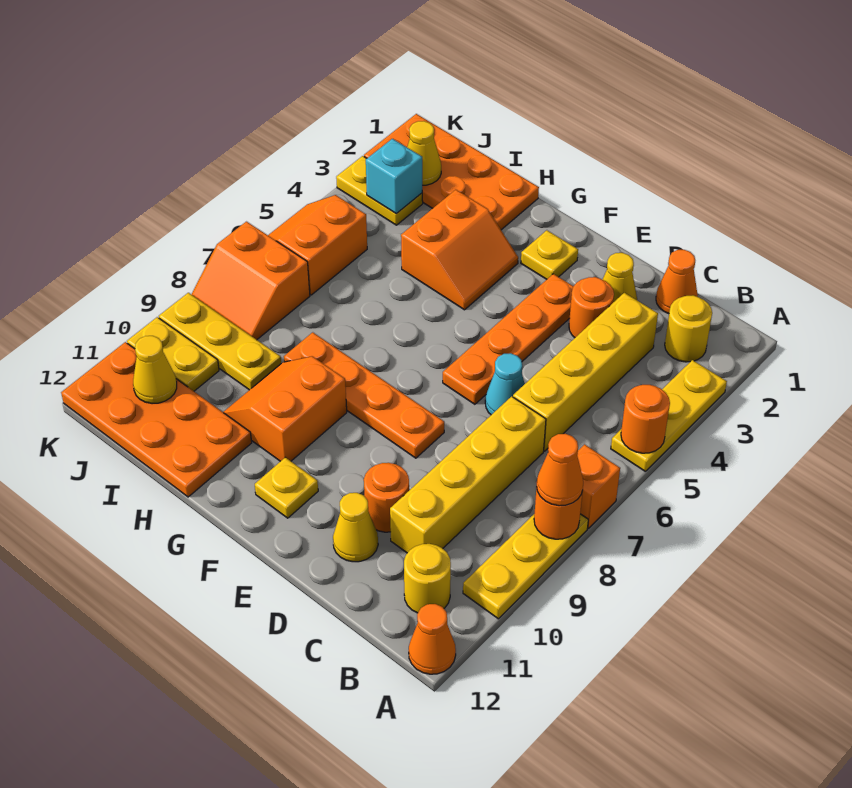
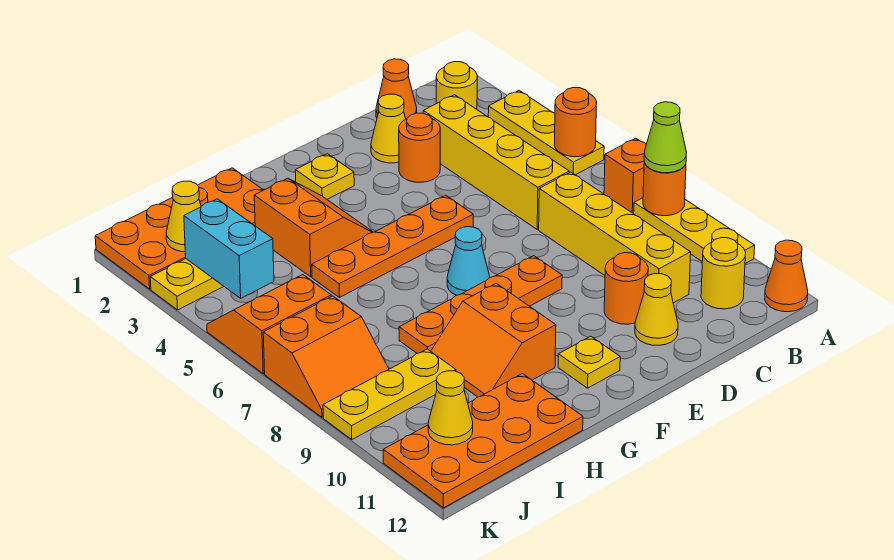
orange 1x1 cone [537,434,583,506] -> lime 1x1 cone [644,102,686,173]
cyan 1x1 cone [485,353,525,415] -> cyan 1x1 cone moved to [447,227,490,295]
orange 1x4 plate [443,274,574,404] -> orange 1x4 plate turned to [312,195,473,297]
cyan 1x1 brick [366,139,422,214] -> cyan 1x2 brick [184,199,274,298]
orange 2x2 slope [268,195,367,295] -> orange 2x2 slope turned to [207,275,331,374]
yellow 1x2 plate [127,317,219,391] -> none

